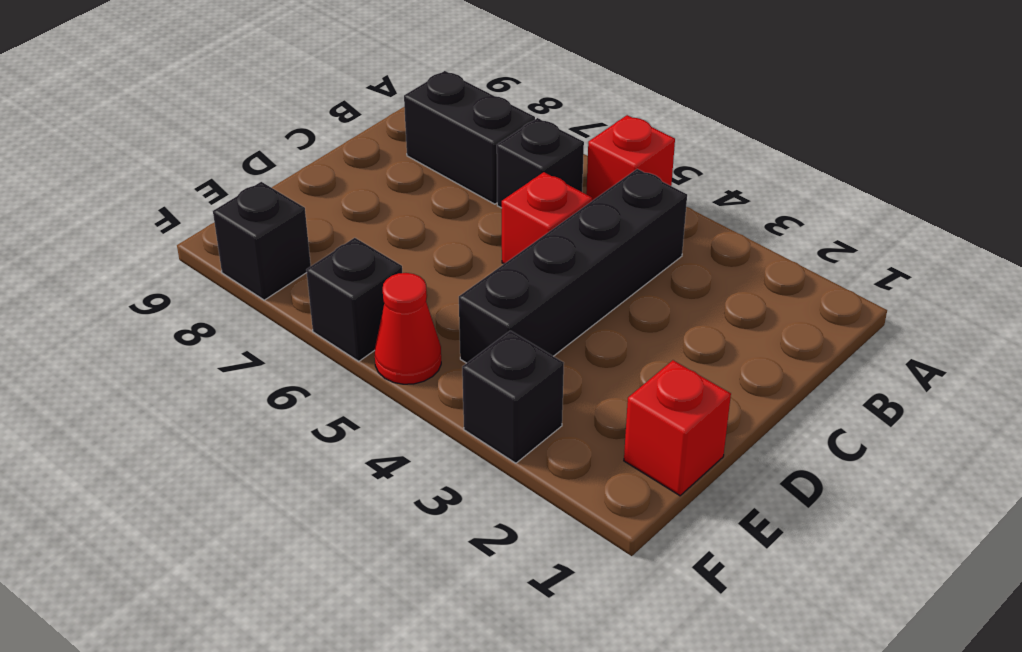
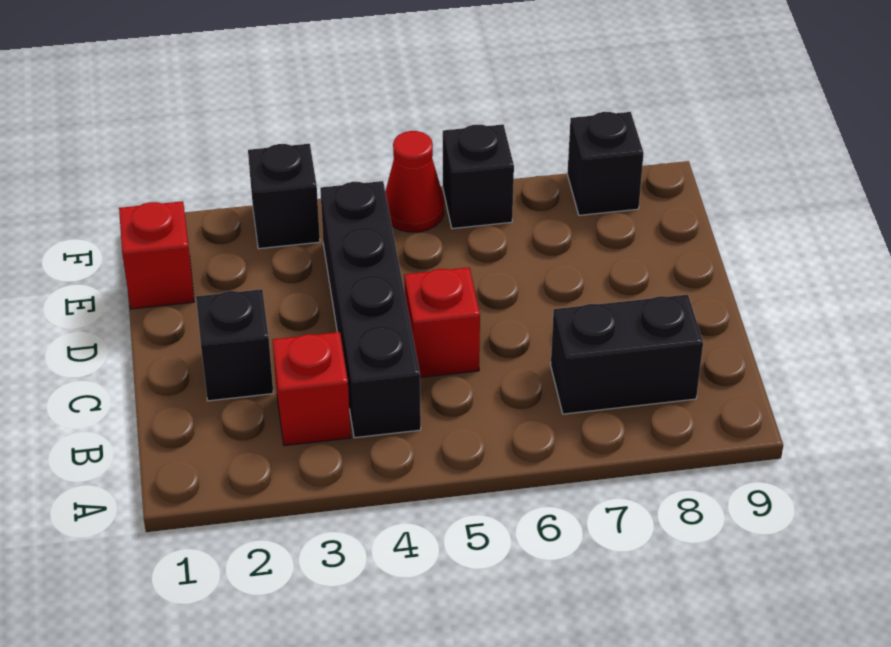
red 1x1 brick [586,115,675,201] -> red 1x1 brick moved to [273,332,351,446]
black 1x1 brick [497,118,584,208] -> black 1x1 brick moved to [196,289,273,401]

